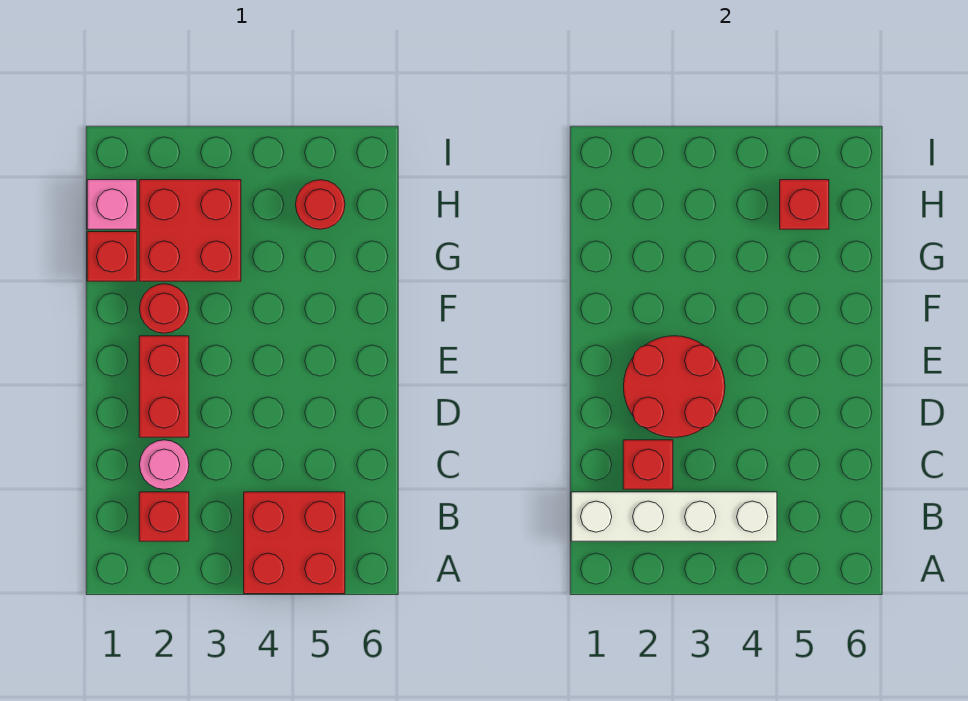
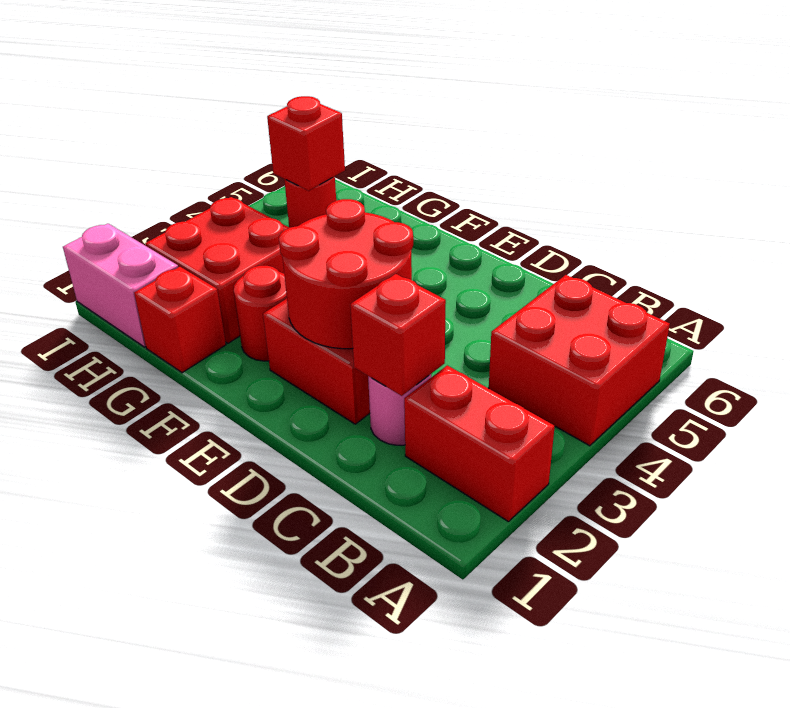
white 1x4 brick [571,492,777,541] -> none
red 1x1 brick [139,492,189,541] -> red 1x2 brick [404,365,555,522]
pink 1x1 brick [87,180,137,229] -> pink 1x2 brick [63,224,178,347]

